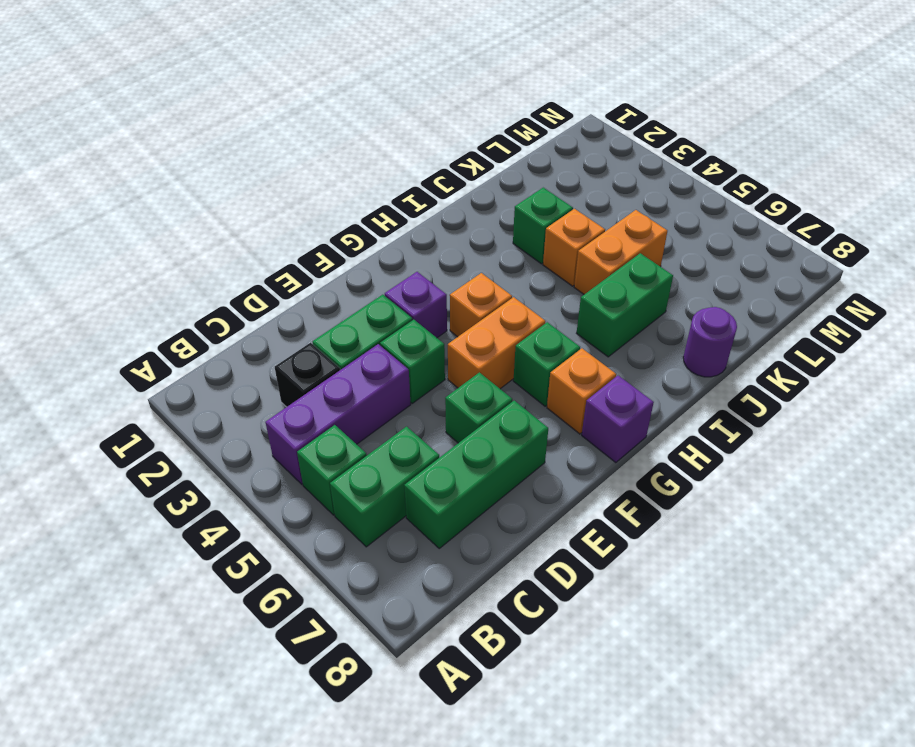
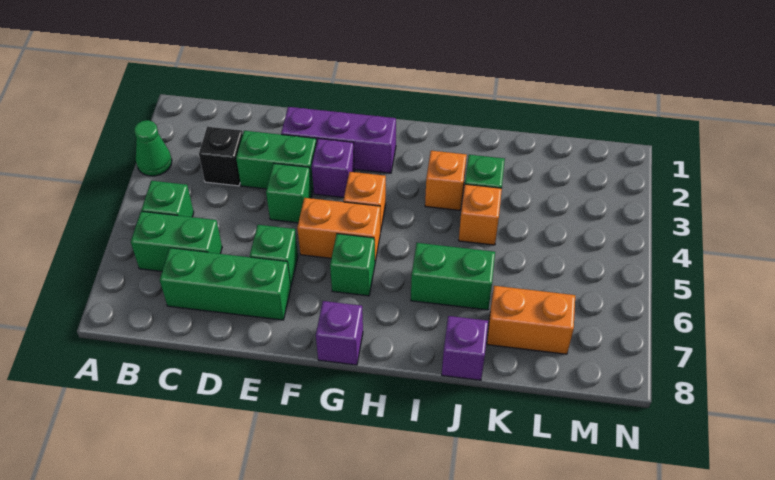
none -> green 1x1 cone [134,120,172,176]
purple 1x3 brick [265,344,411,484] -> purple 1x3 brick moved to [281,107,396,173]
orange 1x1 brick [547,348,616,434] -> orange 1x1 brick moved to [425,151,467,210]
orange 1x2 brick [574,210,667,294] -> orange 1x2 brick moved to [487,286,575,354]
purple 1x1 round brick [683,307,737,377] -> purple 1x1 brick [442,316,488,380]

